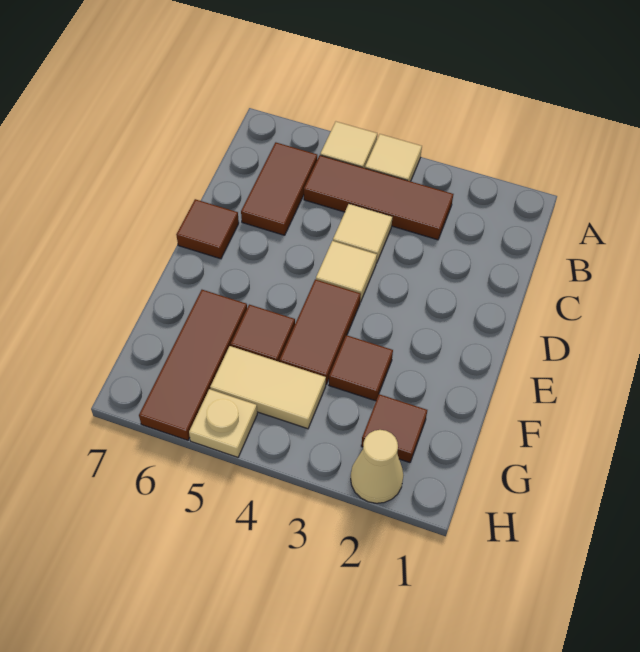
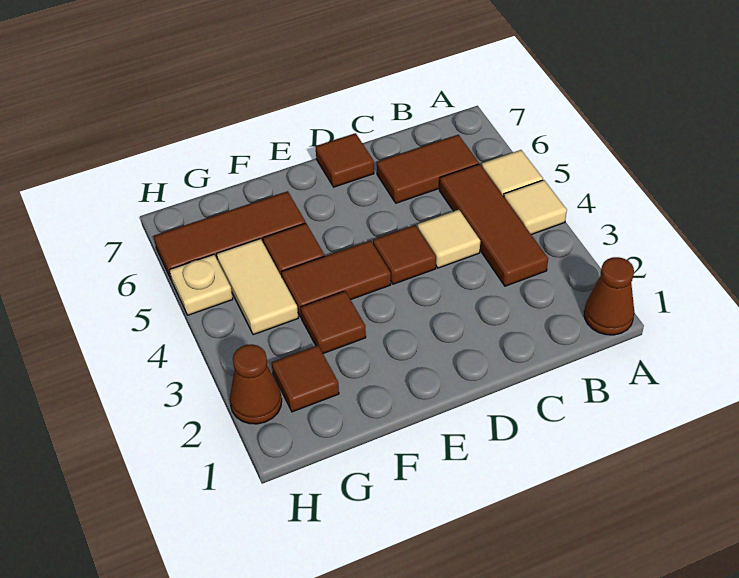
none -> brown 1x1 cone [584,257,634,335]
tan 1x1 tile [316,241,377,302] -> brown 1x1 tile [373,225,436,284]
tan 1x1 cone [351,430,403,503] -> brown 1x1 cone [230,344,282,424]

